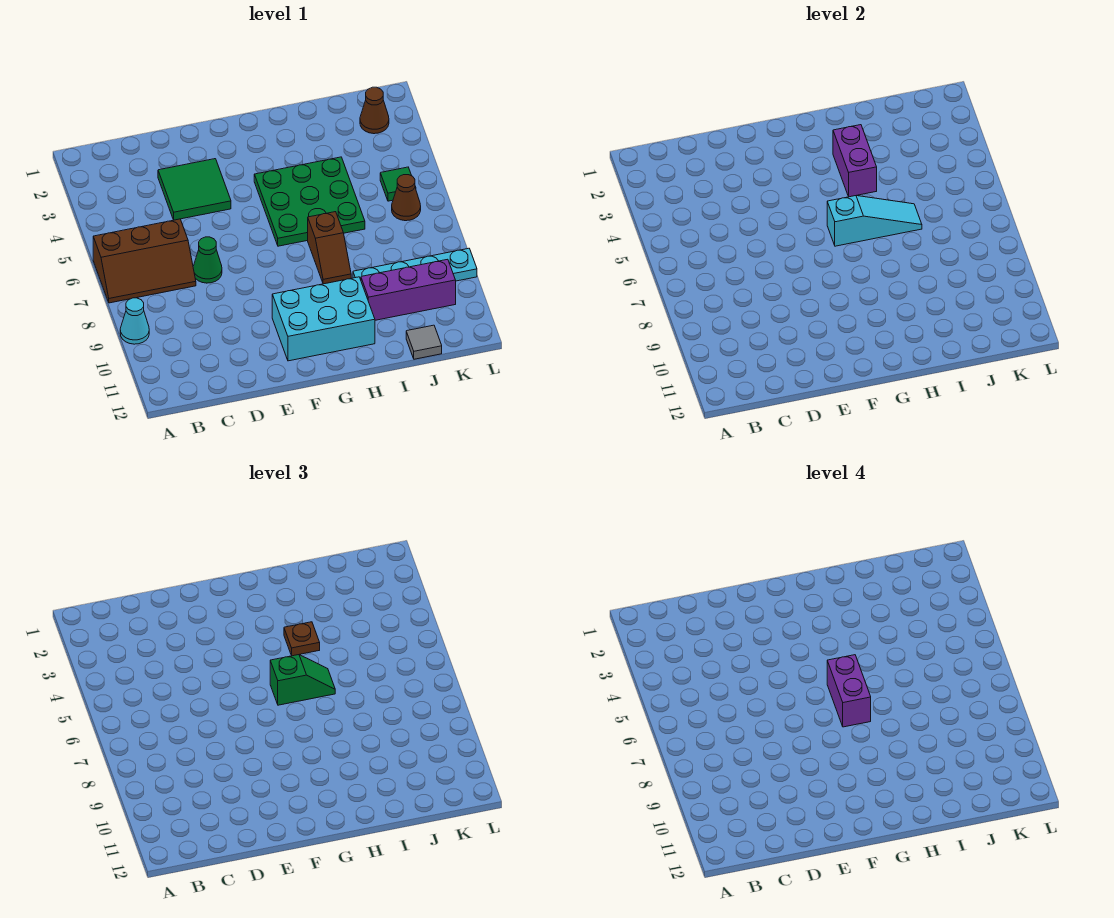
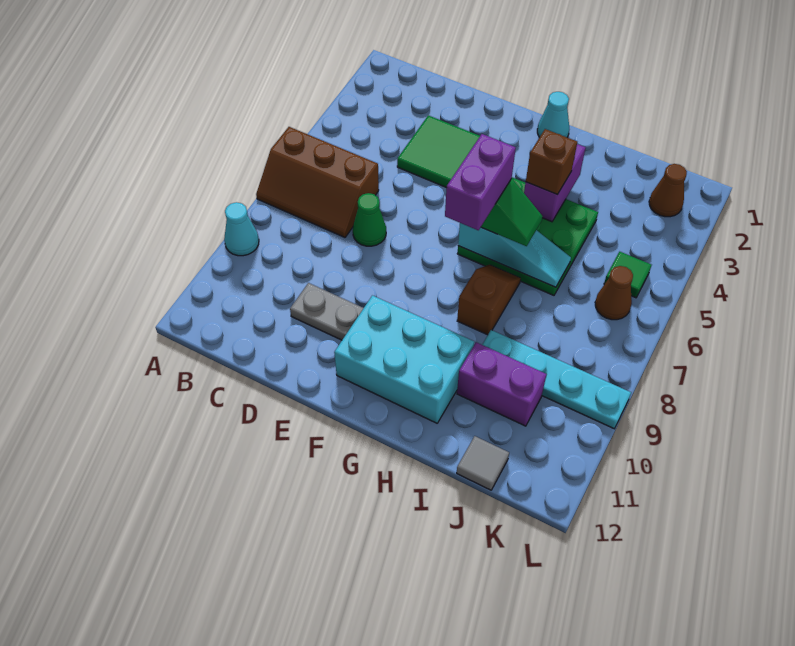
none -> grey 1x2 plate [290,283,363,340]
none -> cyan 1x1 cone [537,92,569,137]
brown 1x1 plate [284,622,320,656] -> brown 1x1 brick [526,129,577,195]
brown 1x2 slope [308,212,351,284] -> brown 1x2 slope turned to [457,265,521,335]
purple 1x3 brick [361,259,456,320] -> purple 1x2 brick [457,342,547,426]

